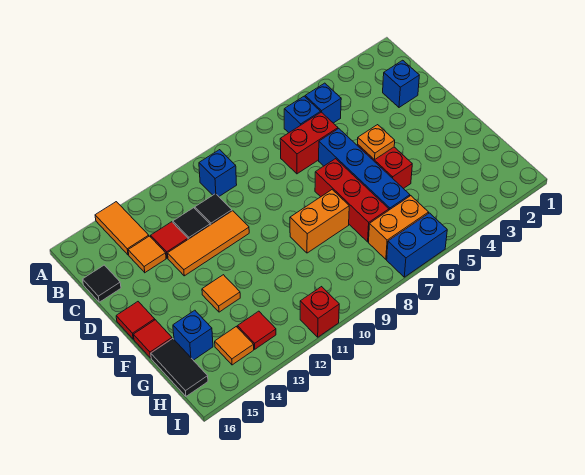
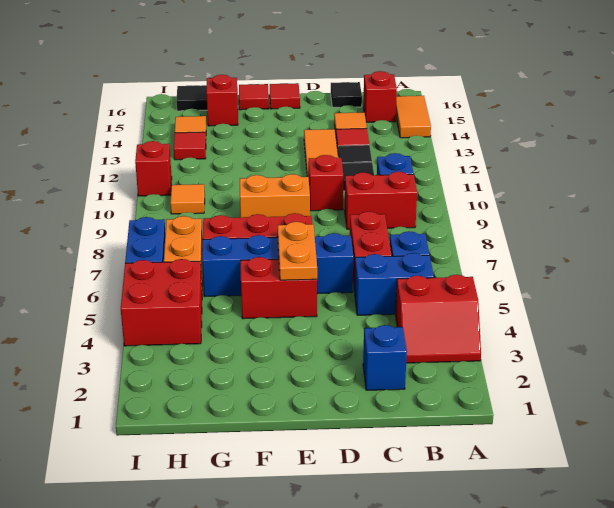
none -> red 2x2 slope [396,275,481,363]
orange 1x2 tile [95,202,149,255] -> orange 1x2 tile turned to [396,96,431,138]
blue 1x1 brick [305,83,341,123] -> blue 1x2 brick [355,253,434,315]
none -> red 1x2 brick [345,172,417,229]
none -> red 1x1 brick [363,71,397,122]
none -> red 1x1 brick [308,155,343,211]
orange 1x1 plate [358,125,395,160] -> orange 1x2 plate [278,222,317,280]
orange 1x2 brick [290,190,349,253] -> orange 1x2 brick turned to [240,174,310,218]
orange 1x1 tile [202,275,240,312] -> orange 1x1 tile moved to [170,184,205,214]
blue 1x1 brick [173,310,213,360] -> red 1x1 brick [206,75,238,126]
none -> red 2x2 brick [121,259,202,346]

